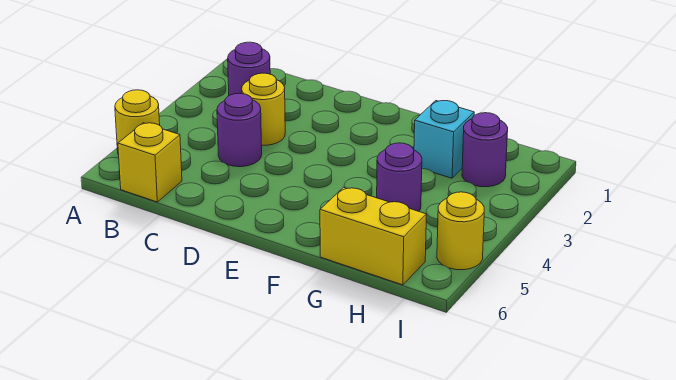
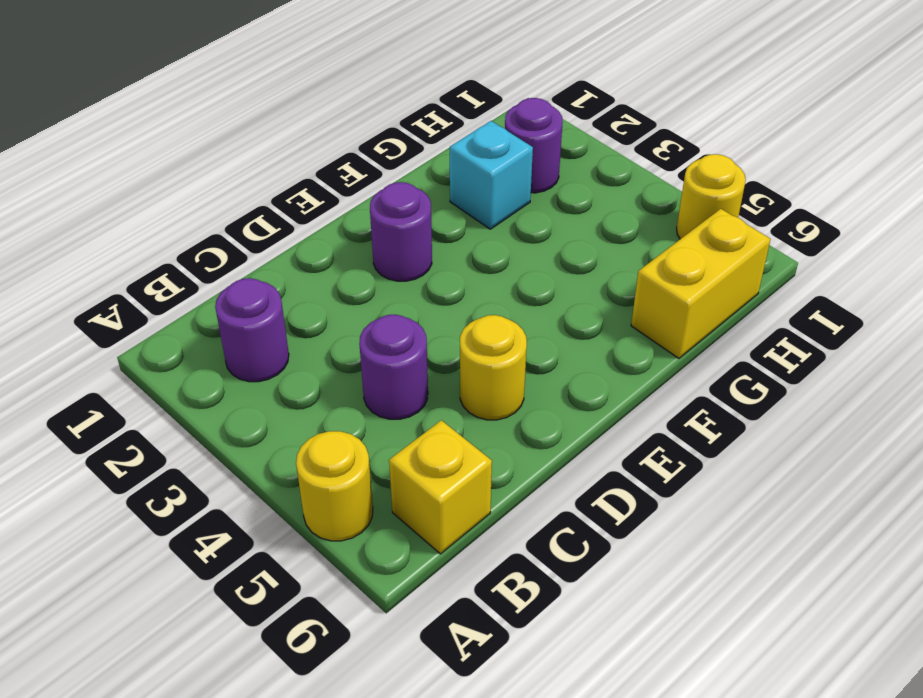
yellow 1x1 round brick [242,73,285,145] -> yellow 1x1 round brick moved to [460,315,527,420]
purple 1x1 round brick [377,143,422,211] -> purple 1x1 round brick moved to [370,182,432,281]

